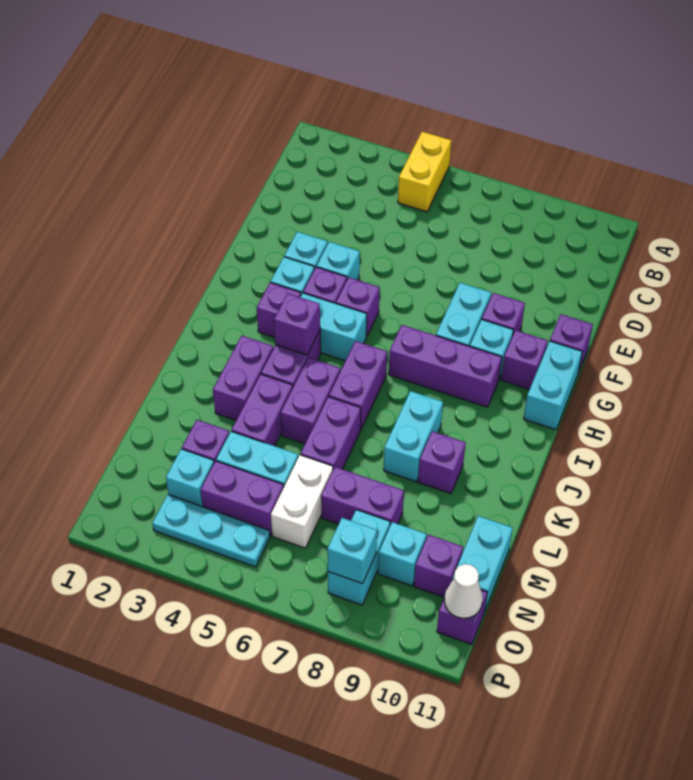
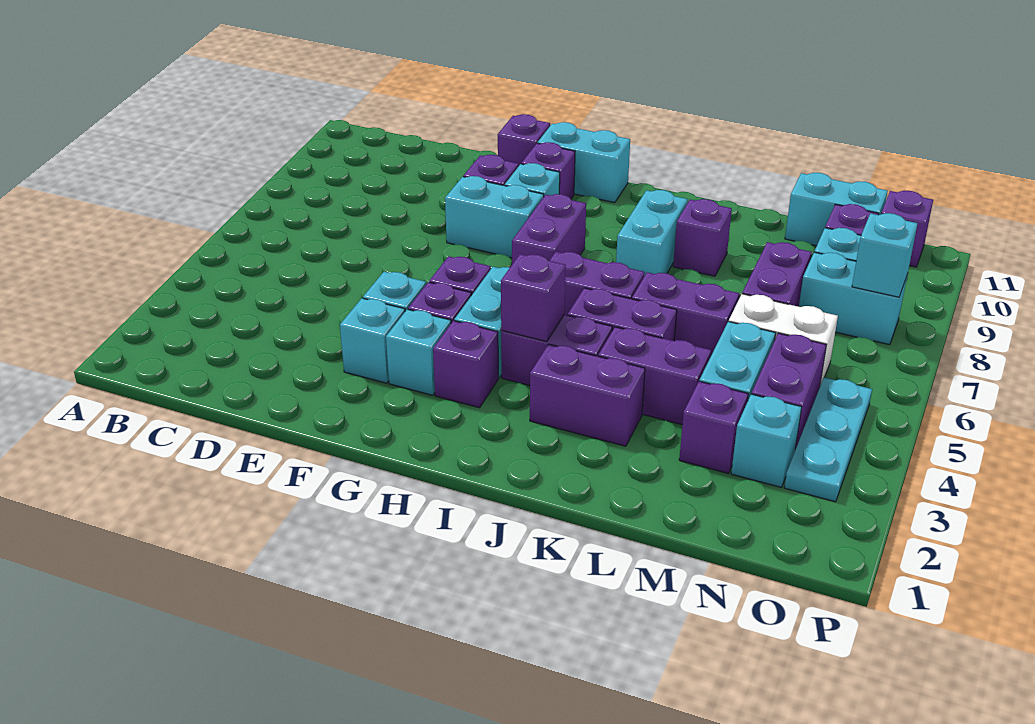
yellow 1x2 brick [398,132,451,212] -> none
purple 1x3 brick [389,325,502,407] -> purple 1x2 brick [512,194,586,264]
cyan 1x2 brick [384,391,443,482] -> cyan 1x2 brick turned to [616,190,688,276]
white 1x1 cone [444,564,483,618] -> none

